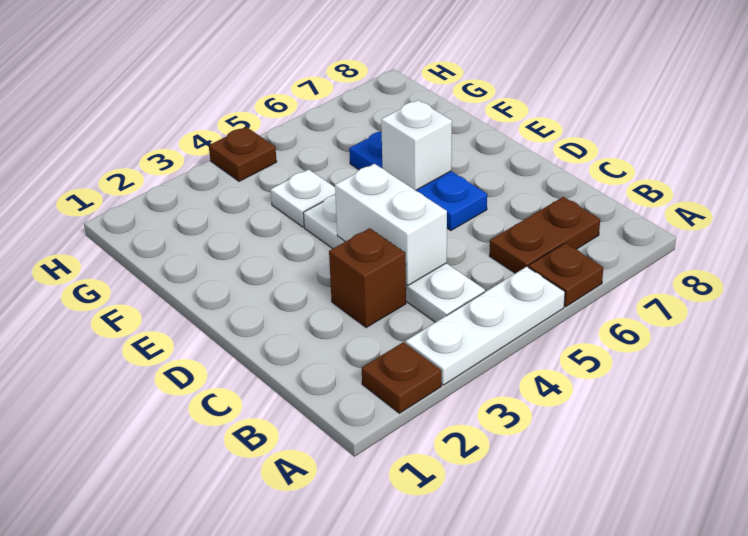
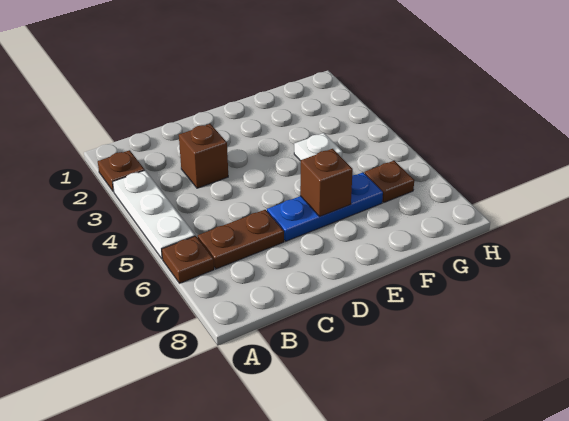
white 1x4 plate [303,195,485,322] -> none
brown 1x2 plate [489,197,600,273] -> brown 1x2 plate turned to [198,210,284,269]
white 1x2 brick [335,164,447,285] -> none
white 1x1 brick [381,100,452,190] -> brown 1x1 brick [300,149,353,217]
brown 1x1 plate [209,127,277,181] -> brown 1x1 plate moved to [365,161,414,202]

